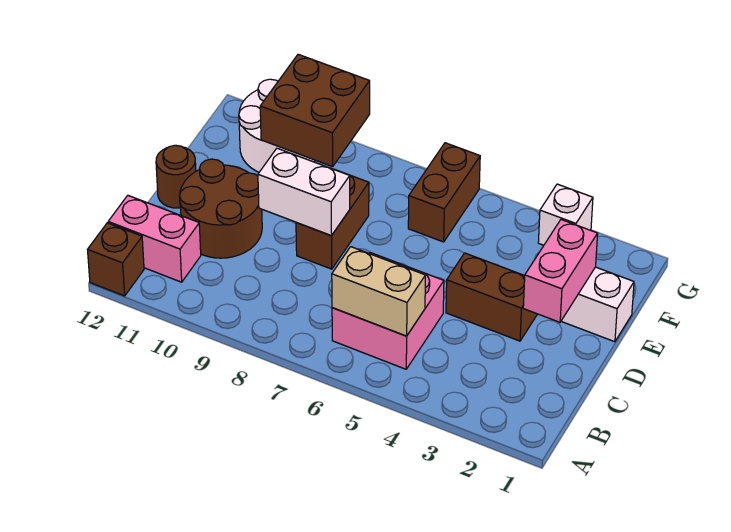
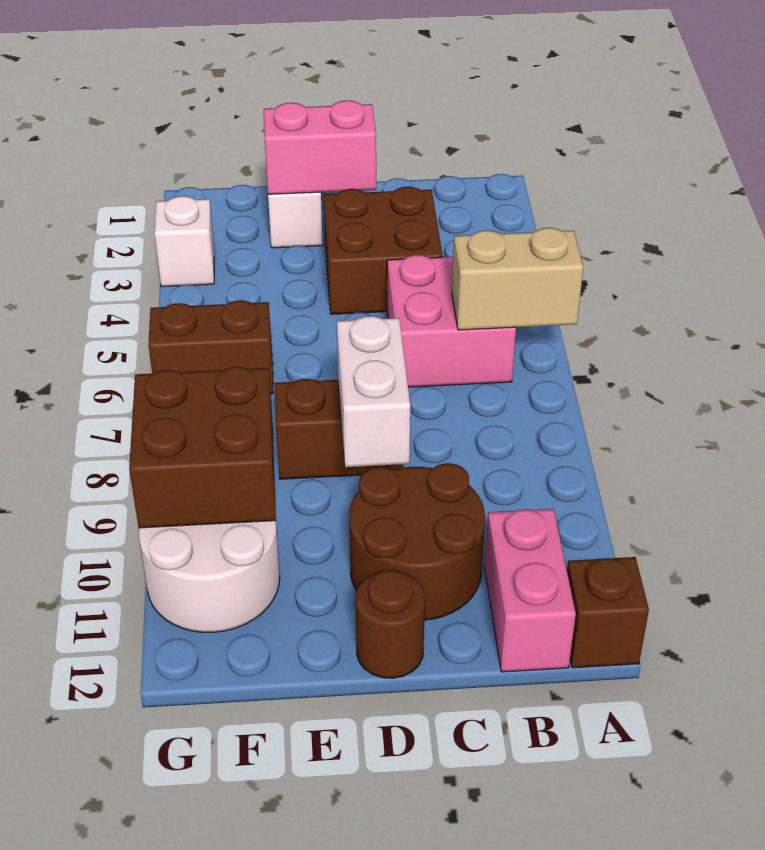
tan 1x2 brick [332,247,425,336] -> tan 1x2 brick turned to [452,228,583,330]
brown 1x2 brick [446,253,537,341] -> brown 2x2 brick [324,187,443,314]

